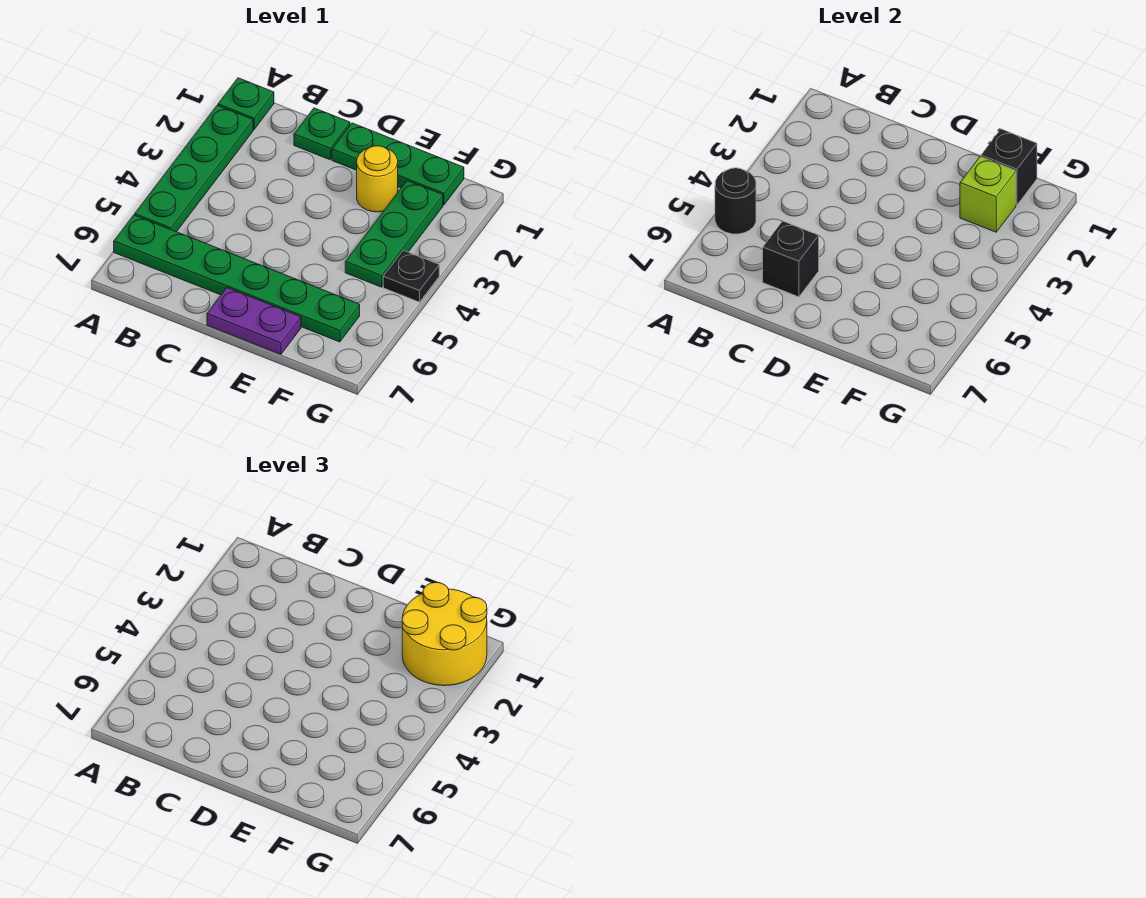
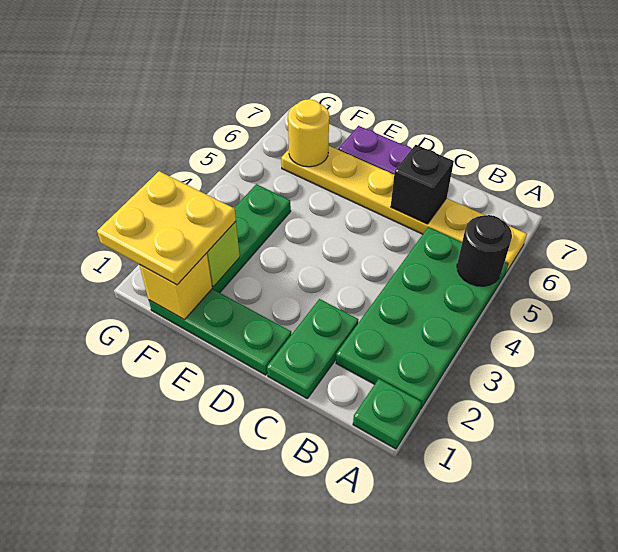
green 1x4 plate [135,105,253,232] -> green 2x4 plate [336,227,508,409]
green 1x6 plate [114,215,360,342] -> yellow 1x6 plate [281,146,527,272]
green 1x1 plate [294,108,350,160] -> green 1x2 plate [267,299,358,398]
yellow 1x1 round brick [357,146,398,212] -> yellow 1x1 round brick moved to [288,99,329,167]
black 1x1 brick [981,129,1037,205] -> yellow 1x1 brick [140,253,212,320]
yellow 2x2 round brick [402,582,487,686] -> yellow 2x2 plate [97,171,236,285]
black 1x1 plate [383,250,439,302] -> none

